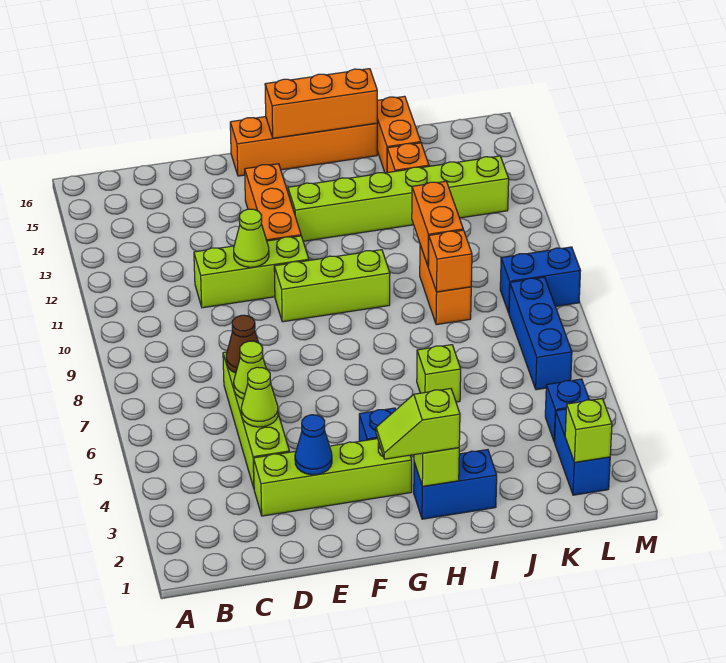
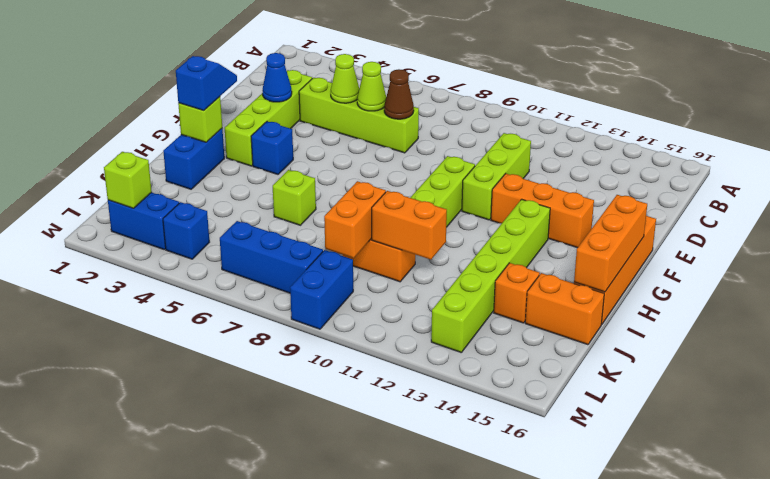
lime 1x1 cone [234,209,269,267] -> none
lime 1x2 slope [376,389,460,459] -> blue 1x2 slope [176,56,237,110]
orange 1x1 brick [428,230,472,292] -> orange 1x2 brick [324,181,386,258]

